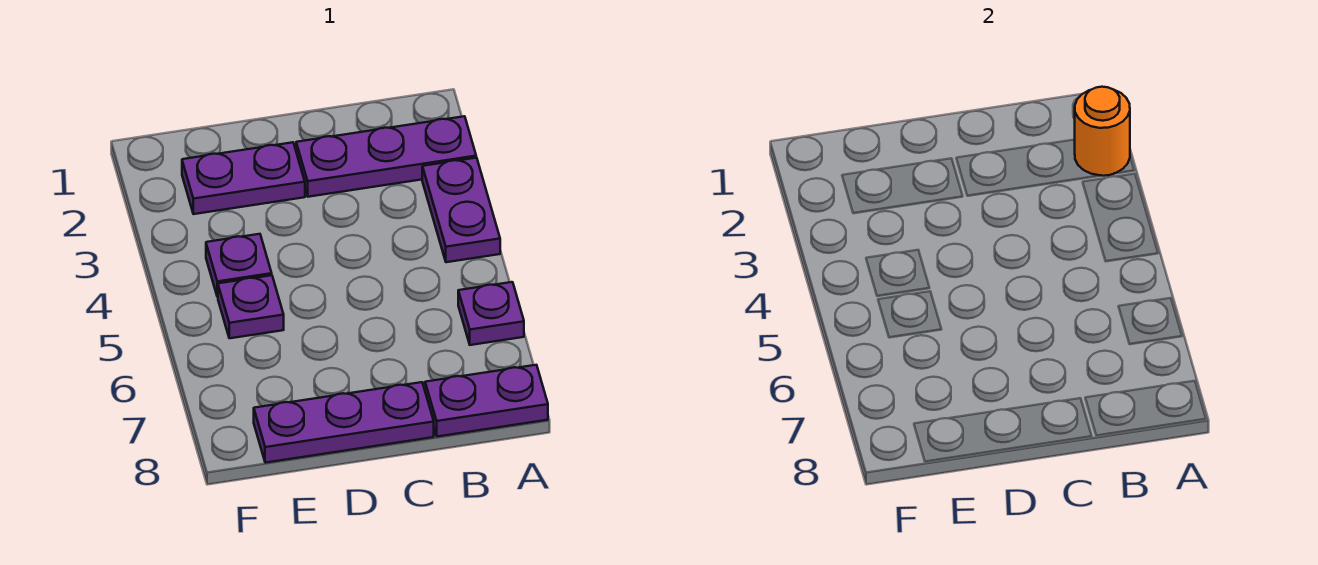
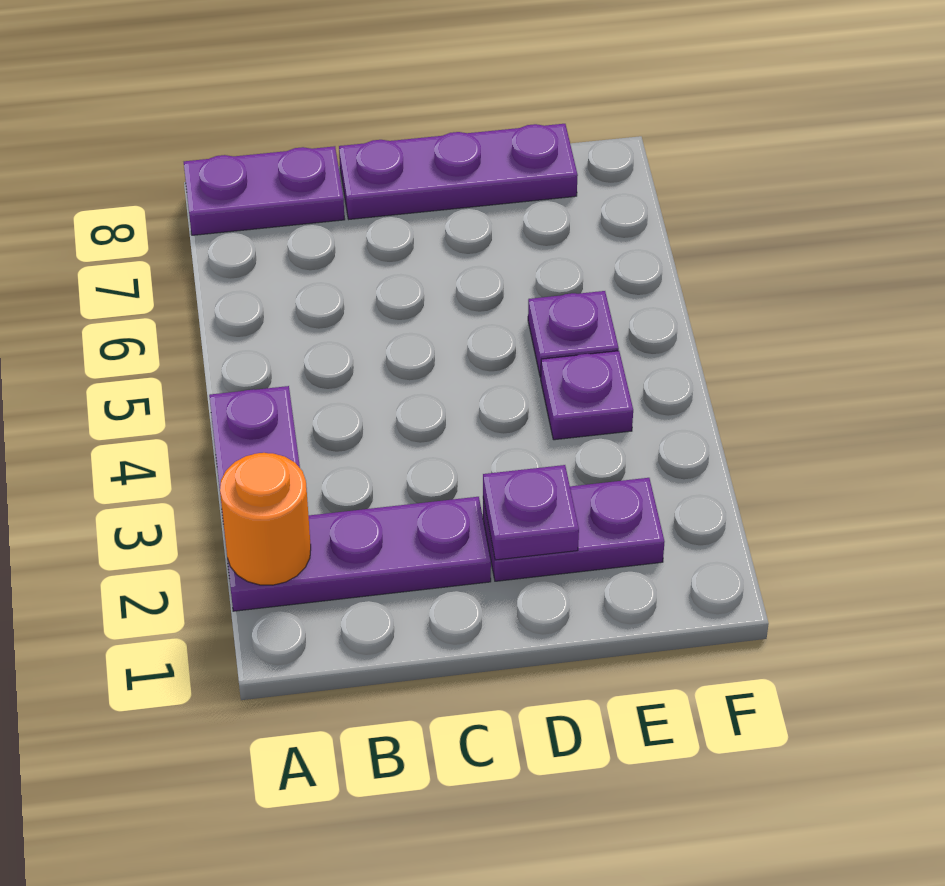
purple 1x1 plate [458,282,524,345] -> purple 1x1 plate moved to [483,465,579,560]

